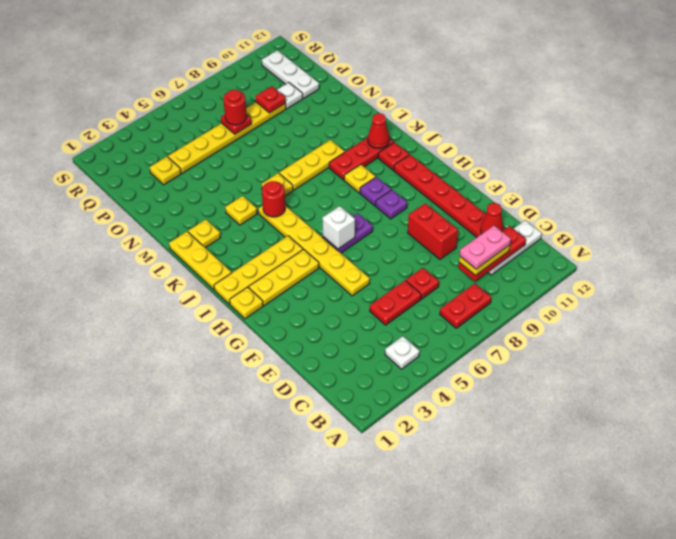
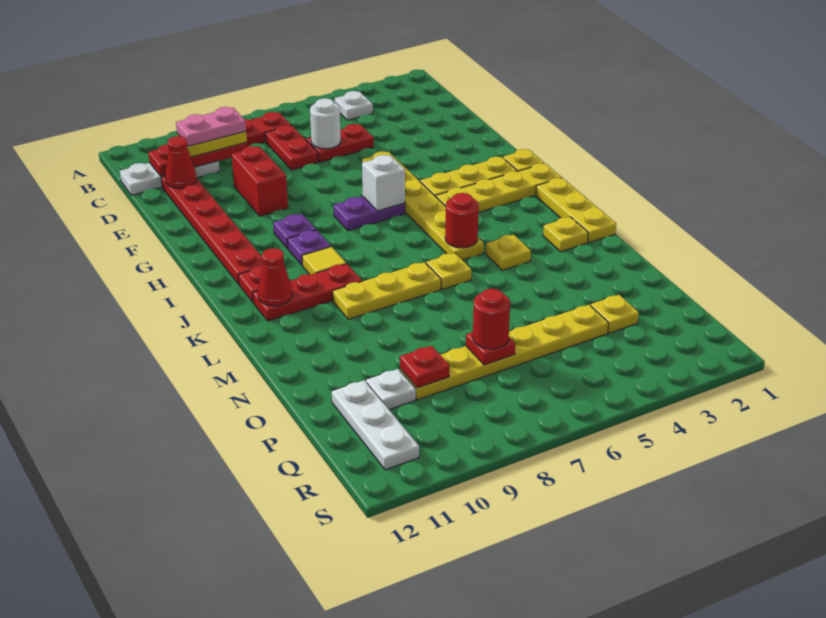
none -> white 1x1 round brick [310,98,341,149]
red 1x1 plate [406,268,439,299] -> red 1x2 plate [265,125,318,170]
yellow 1x1 plate [344,164,376,193] -> yellow 1x1 tile [302,247,346,275]

